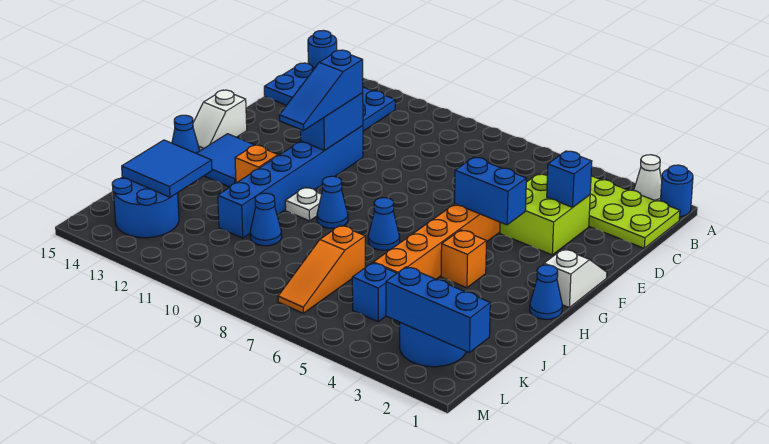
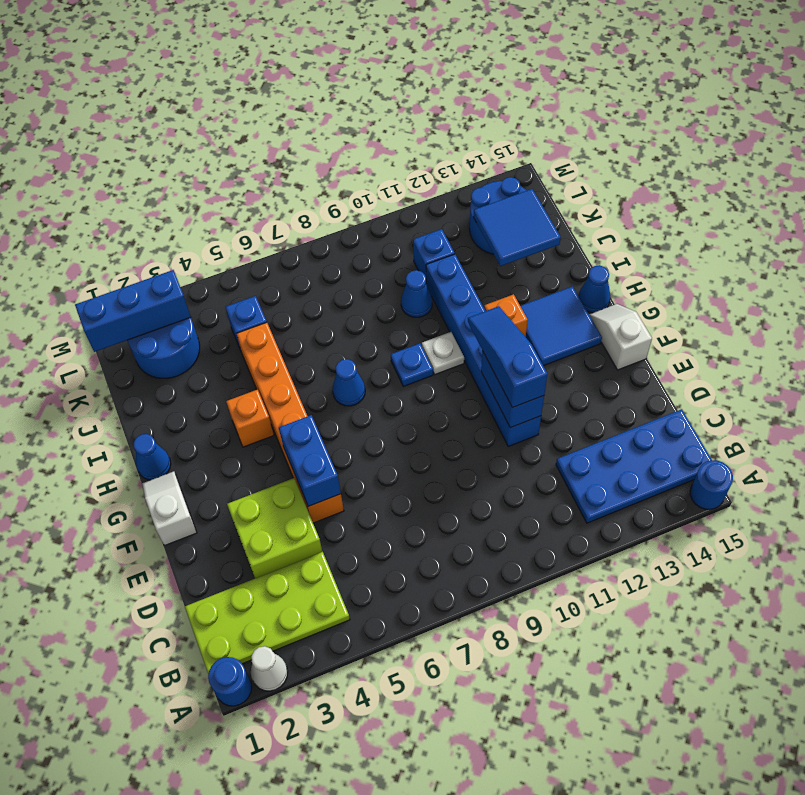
blue 1x1 brick [547,151,592,207] -> blue 1x1 brick moved to [413,229,455,276]
white 1x2 slope [544,249,607,308] -> white 1x2 slope turned to [142,471,197,546]
blue 1x2 brick [455,157,527,225] -> blue 1x2 brick turned to [279,415,341,507]
blue 1x1 cone [317,176,348,228] -> blue 1x1 plate [391,343,433,386]
orange 1x3 slope [278,225,365,313] -> none

